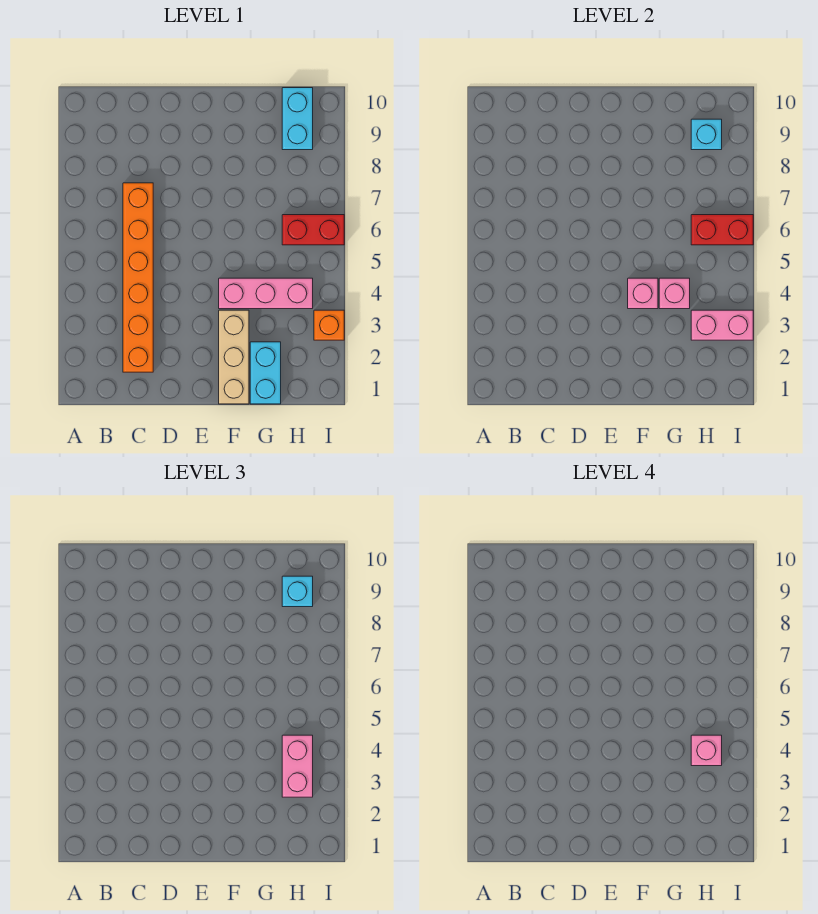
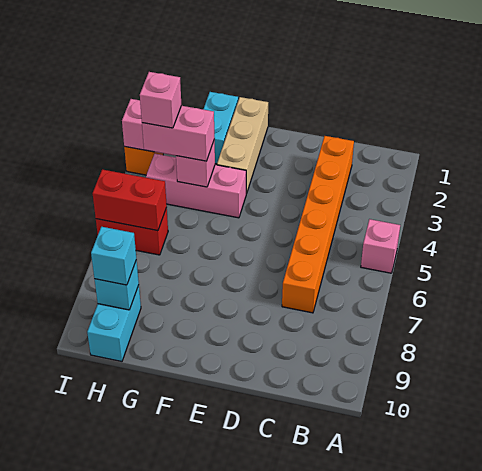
pink 1x1 brick [628,278,658,309] -> pink 1x1 brick moved to [361,219,400,273]
pink 1x2 brick [282,735,313,797] -> pink 1x2 brick turned to [142,106,215,161]

